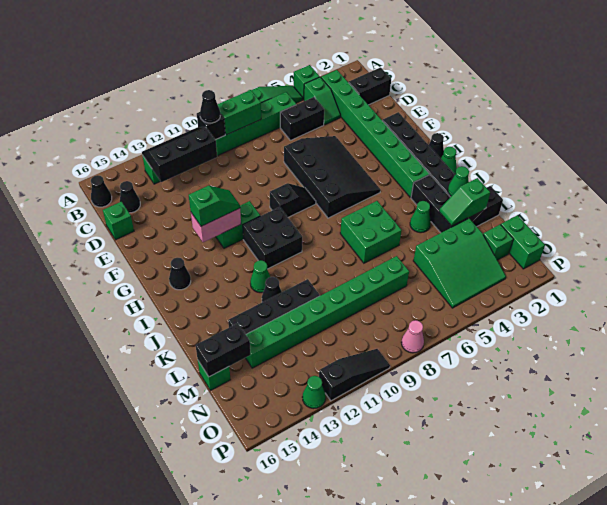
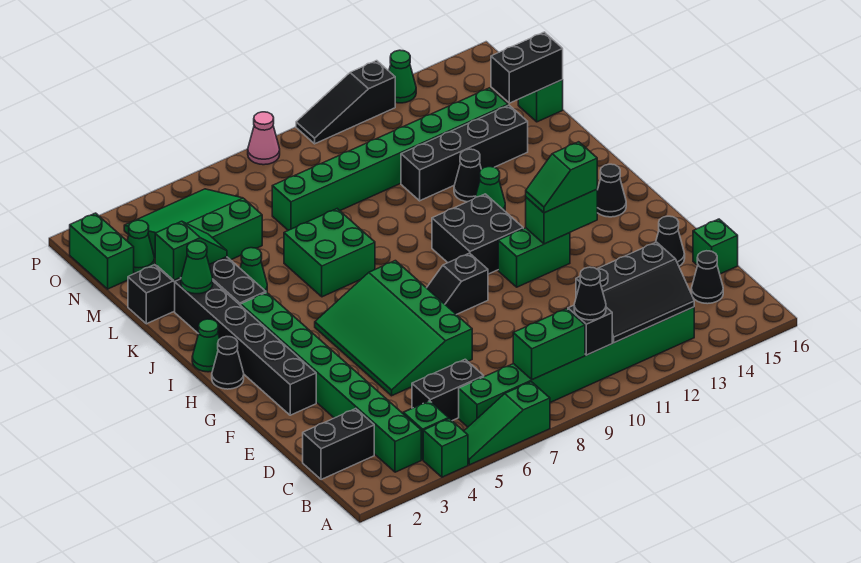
black 1x1 cone [91,175,112,207] -> black 1x1 cone moved to [656,216,685,266]
black 3x4 slope [284,136,380,218] -> green 3x4 slope [315,261,472,396]
pink 1x2 brick [191,208,241,242] -> green 1x2 brick [526,189,597,244]
green 1x1 brick [483,224,513,260] -> green 1x1 cone [127,220,155,273]

